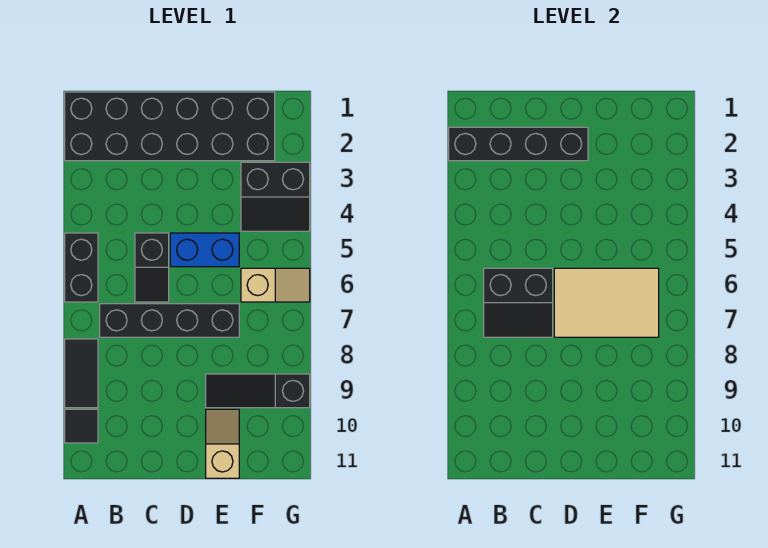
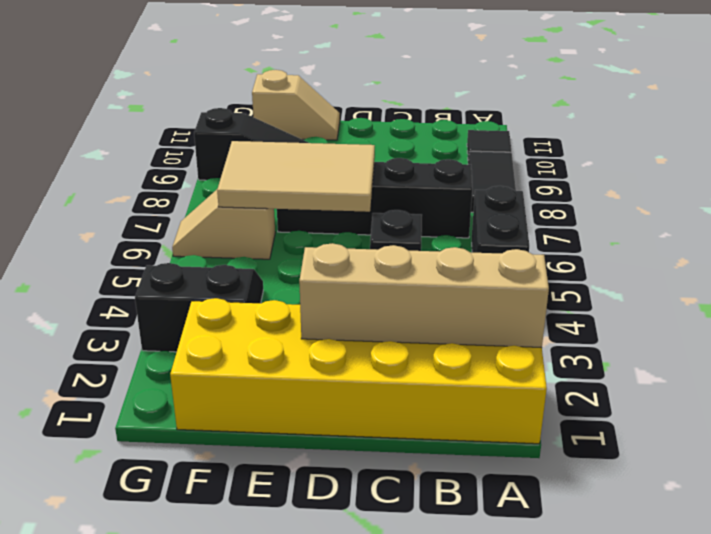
black 2x6 brick [65,92,275,161] -> yellow 2x6 brick [170,298,547,444]
black 1x4 brick [449,127,588,161] -> tan 1x4 brick [299,243,549,348]
black 2x2 slope [484,268,553,337] -> none
blue 1x2 brick [170,233,239,267] -> none
tan 1x2 slope [206,409,239,478] -> tan 1x2 slope turned to [252,70,340,140]

